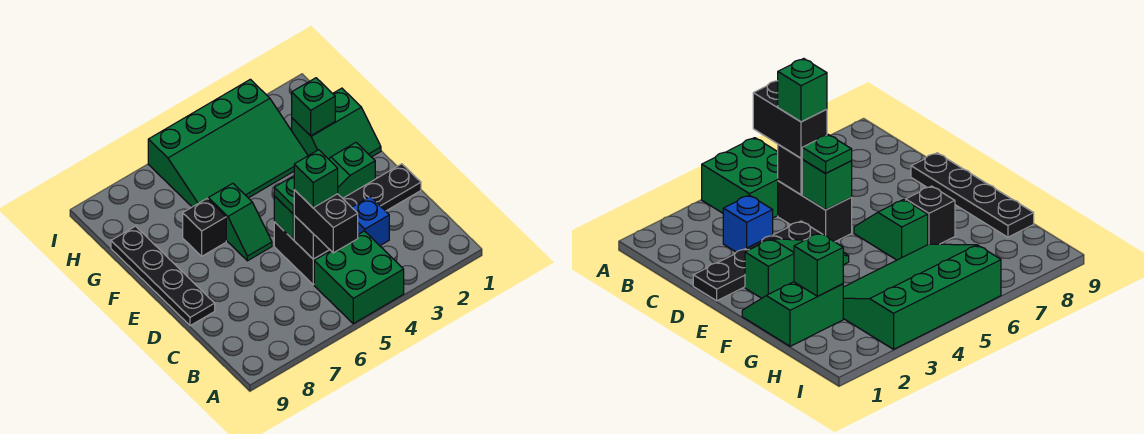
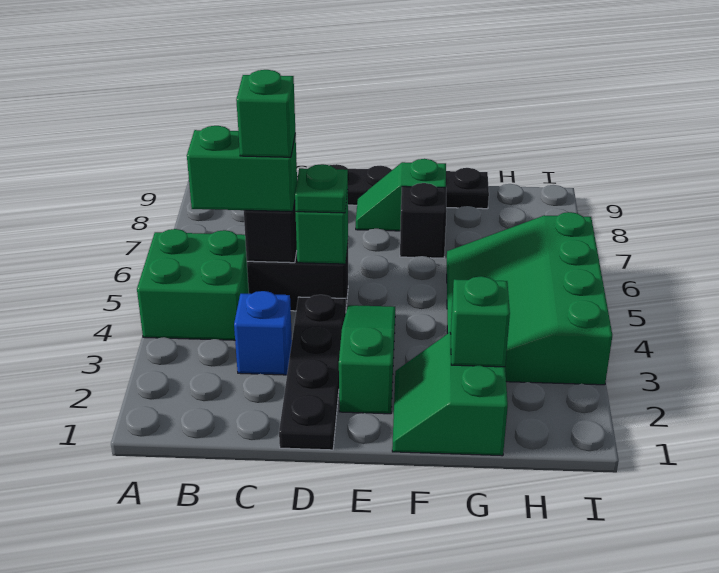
black 1x2 brick [294,190,358,253] -> green 1x2 brick [187,126,297,212]
green 1x2 slope [208,183,272,261] -> green 1x2 slope moved to [356,159,446,231]

